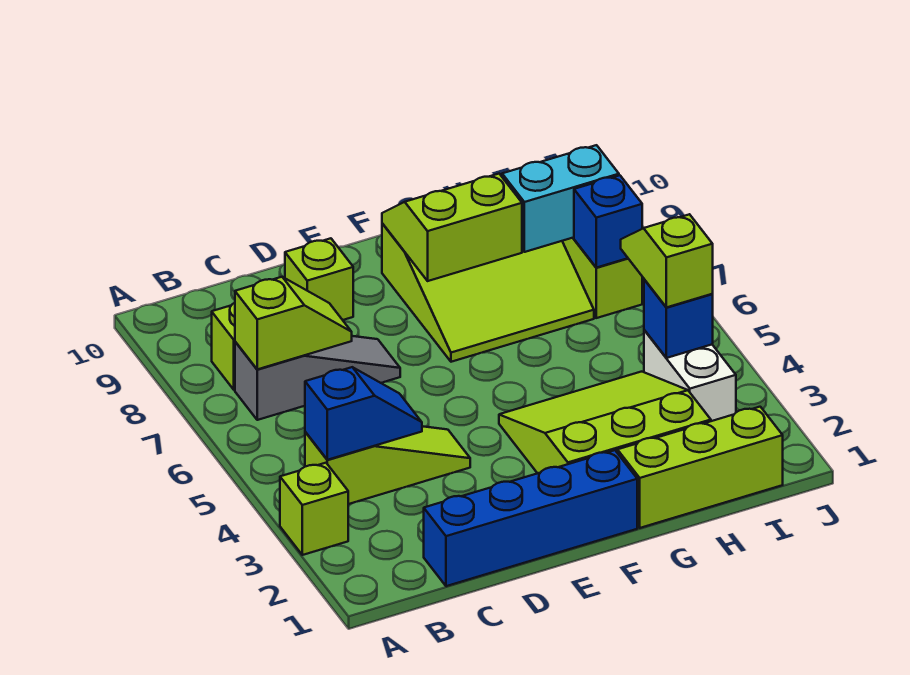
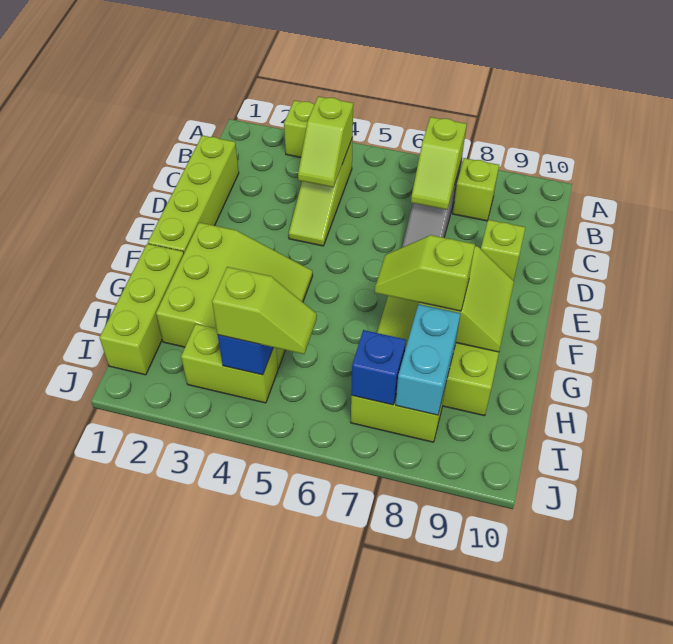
blue 1x2 slope [305,367,422,460] -> lime 1x2 slope [298,97,353,187]
blue 1x4 brick [424,450,637,586] -> lime 1x4 brick [148,135,239,253]
none -> lime 1x2 slope [375,235,475,311]
white 1x2 brick [644,330,736,421] -> lime 1x2 brick [181,324,278,403]

